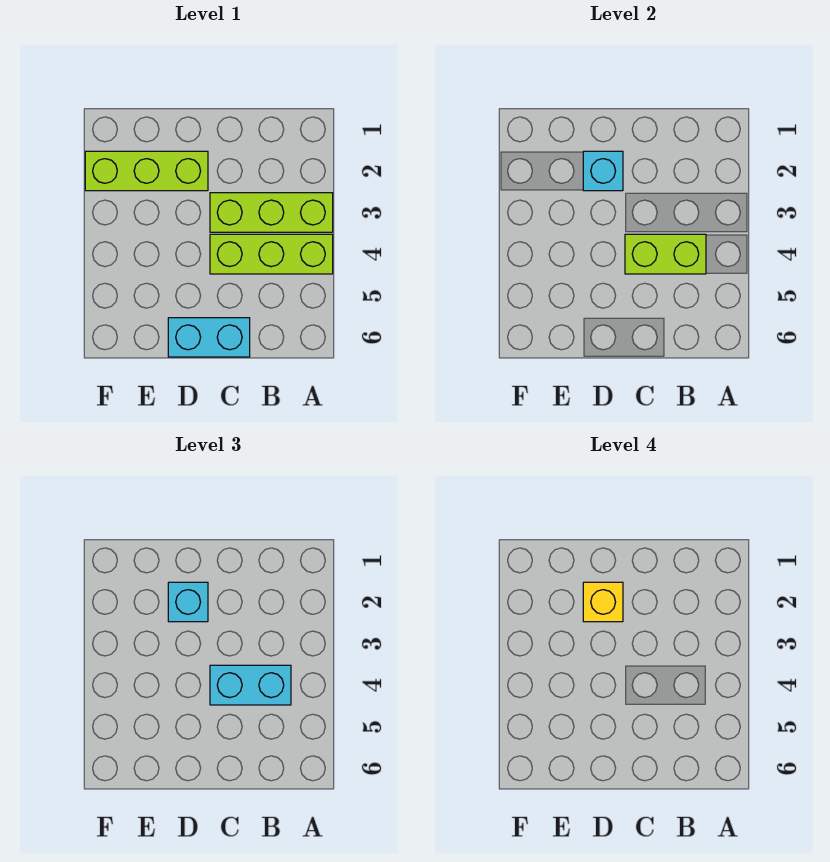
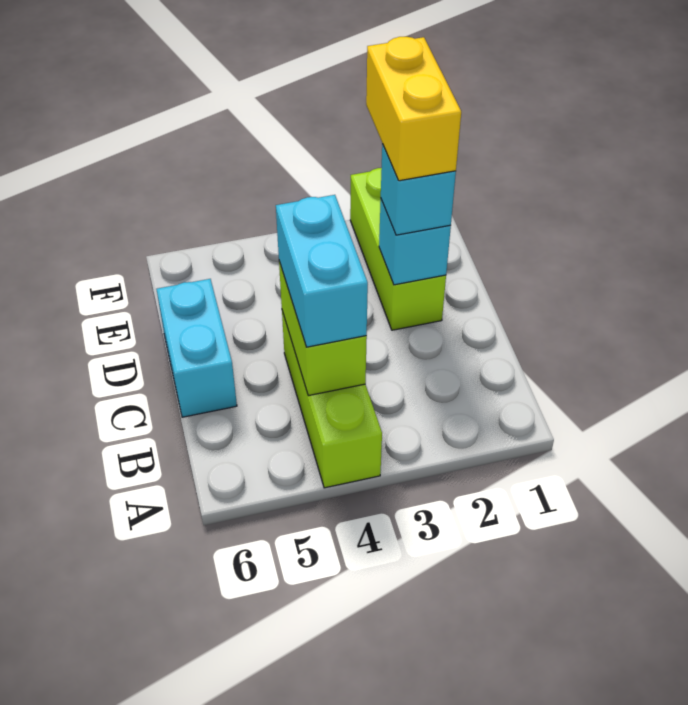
lime 1x3 brick [210,193,333,232] -> none
yellow 1x1 brick [583,582,623,622] -> yellow 1x2 brick [366,37,461,181]

